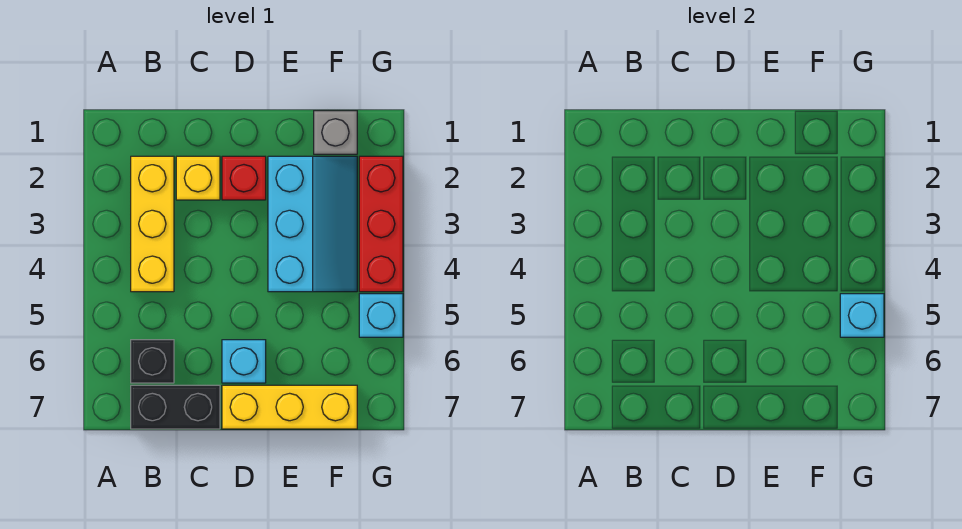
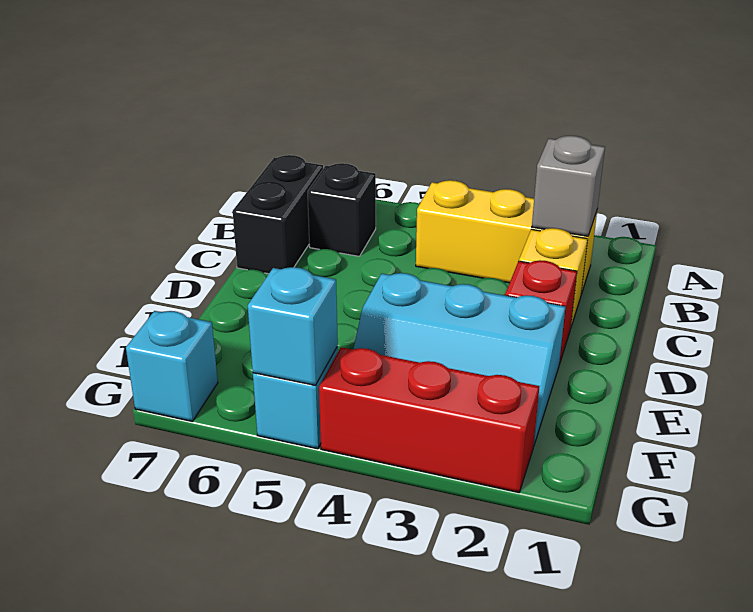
cyan 1x1 brick [222,340,266,383] -> cyan 1x1 brick moved to [126,311,218,421]
yellow 1x3 brick [222,385,357,429] -> none
grey 1x1 brick [314,111,357,154] -> grey 1x1 brick moved to [532,136,605,236]

